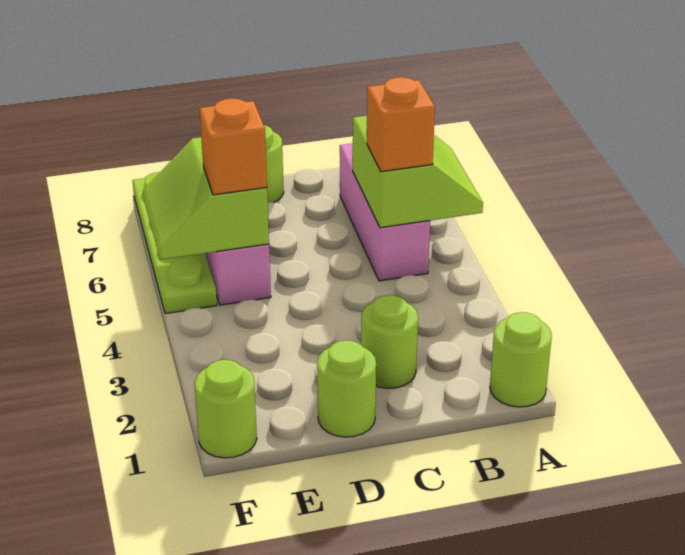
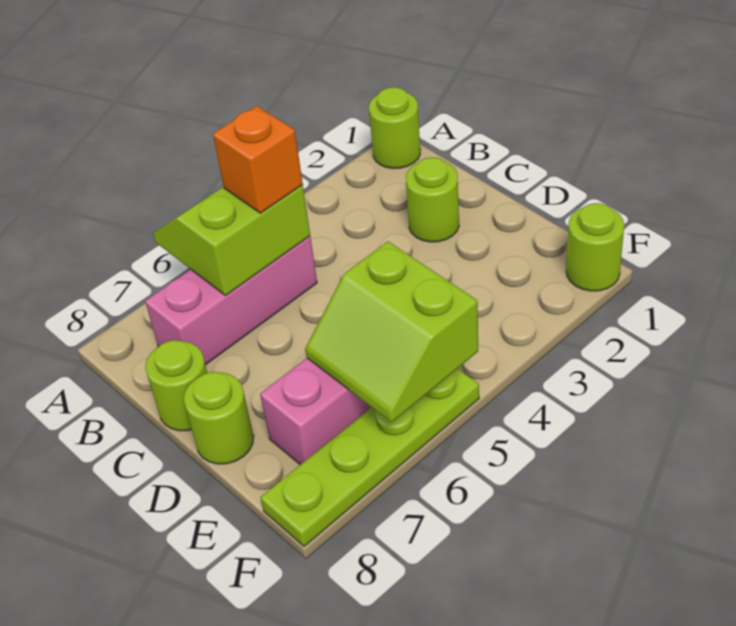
lime 1x1 round brick [317,340,376,437] -> lime 1x1 round brick moved to [145,340,207,431]
lime 2x2 slope [143,137,269,260] -> lime 2x2 slope turned to [305,242,478,422]
orange 1x1 brick [200,98,267,195] -> none

